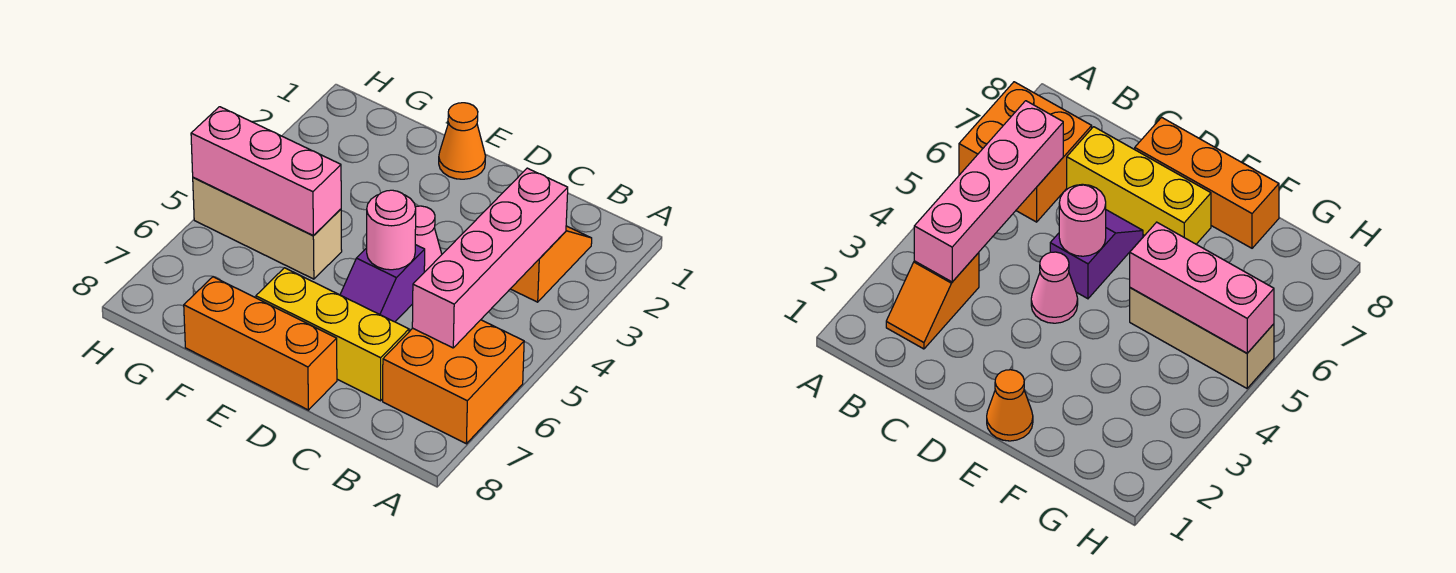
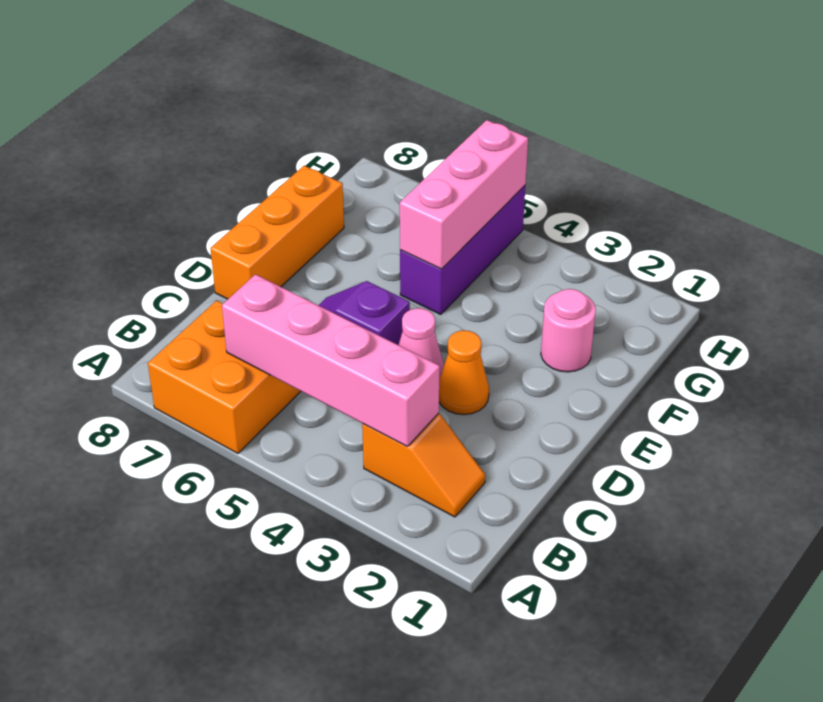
yellow 1x3 brick [256,268,409,401] -> none
pink 1x1 round brick [367,190,416,270] -> pink 1x1 round brick moved to [541,289,596,372]
orange 1x1 cone [439,103,486,179] -> orange 1x1 cone moved to [439,330,489,415]
tan 1x3 brick [193,178,342,279] -> purple 1x3 brick [400,186,525,315]

